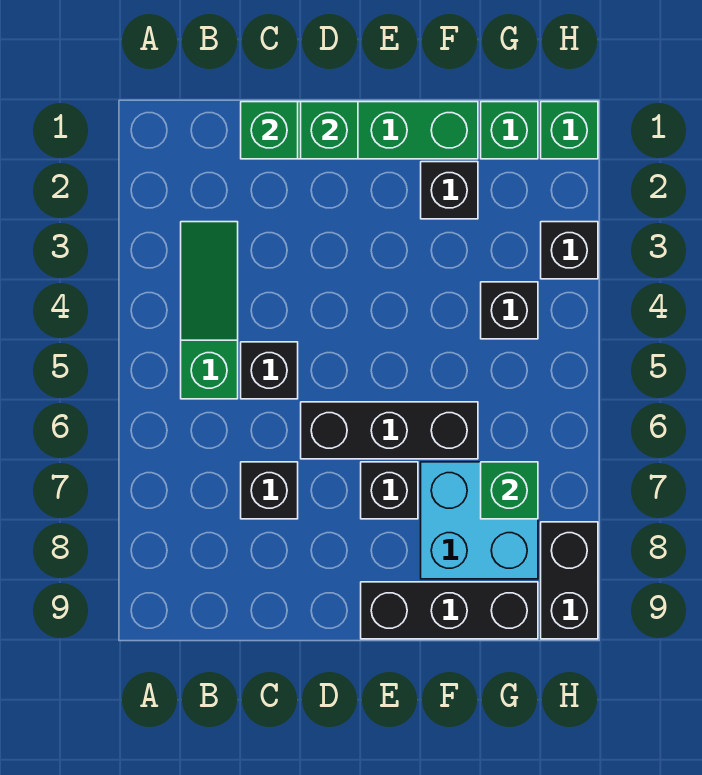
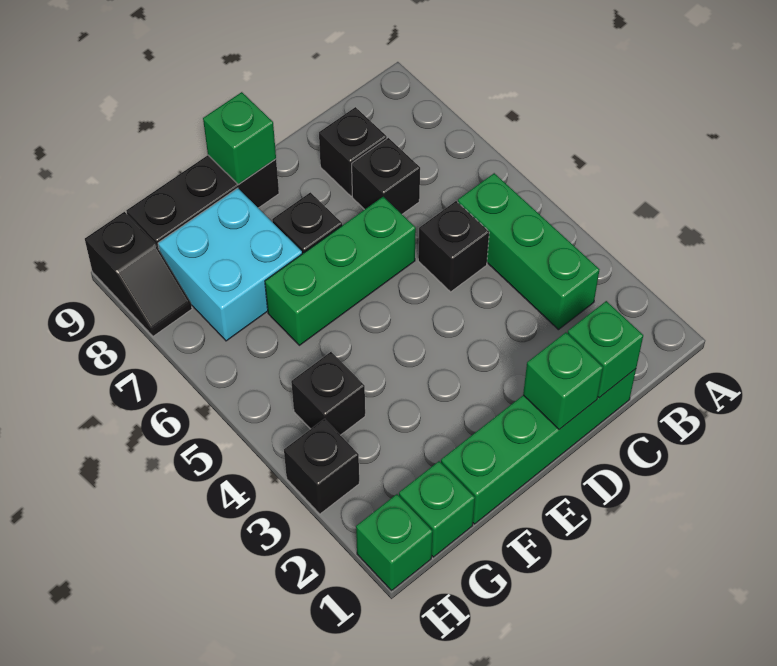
green 1x3 slope [181,222,238,399] -> green 1x3 brick [458,173,599,330]
black 1x3 brick [301,402,478,459] -> green 1x3 brick [265,197,416,345]
black 1x1 brick [421,162,478,219] -> black 1x1 brick moved to [319,107,387,196]
green 1x1 brick [481,462,538,519] -> green 1x1 brick moved to [203,92,276,185]
black 1x2 brick [541,522,598,639] -> black 1x2 slope [85,212,192,336]

